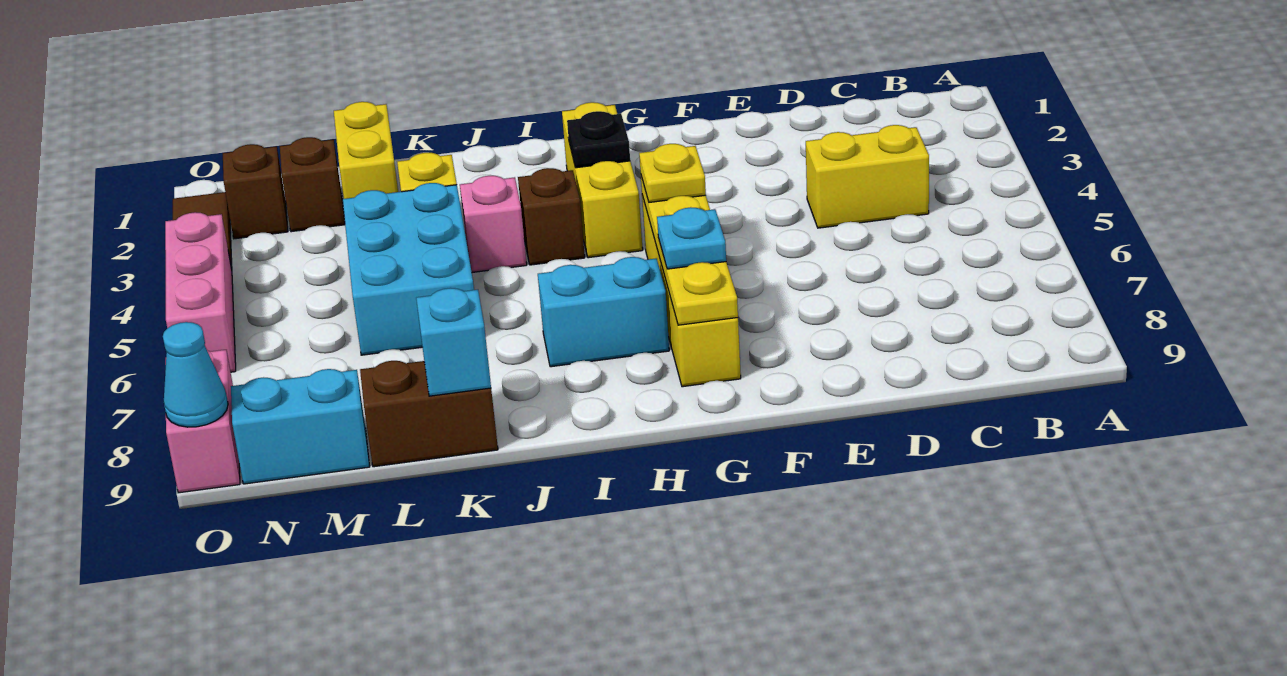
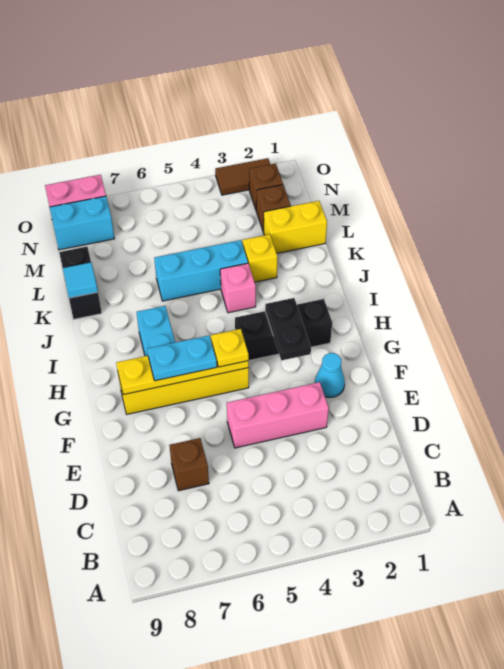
yellow 1x2 brick [806,125,929,228] -> none
cyan 1x1 plate [657,207,726,269] -> cyan 1x2 plate [147,336,217,381]
yellow 1x3 brick [562,102,643,258] -> black 1x3 brick [235,299,332,361]
black 1x1 plate [567,111,630,168] -> black 1x2 plate [265,298,311,360]
brown 1x1 brick [518,168,585,265] -> brown 1x1 brick moved to [169,438,209,491]
cyan 2x3 brick [343,183,474,355] -> cyan 1x3 brick [154,240,248,301]
brown 1x2 brick [360,361,498,467] -> black 1x2 brick [59,247,102,319]
cyan 1x1 brick [416,288,491,396] -> cyan 1x1 tile [63,262,98,298]
cyan 1x2 brick [231,369,370,484] -> cyan 1x2 brick turned to [50,196,115,250]
pink 1x3 brick [165,212,236,372] -> pink 1x3 brick moved to [227,382,329,448]
cyan 1x1 cone [163,322,228,427] -> cyan 1x1 cone moved to [315,353,345,398]

